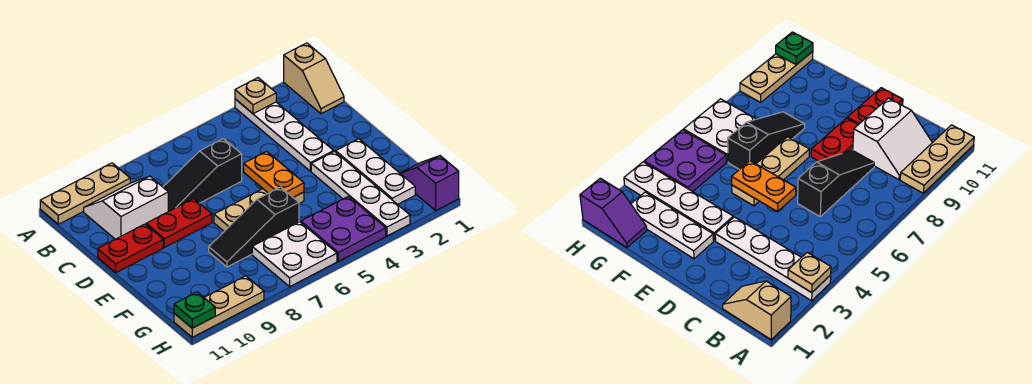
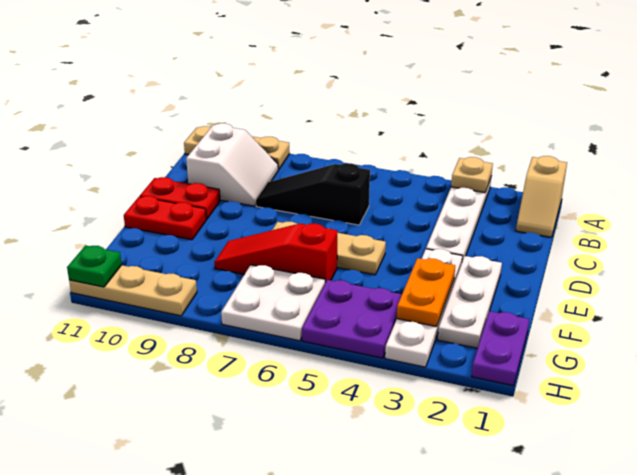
white 2x2 slope [84,176,168,239] -> white 2x2 slope turned to [186,123,278,206]
orange 1x2 plate [244,151,304,197] -> orange 1x2 plate moved to [397,258,455,327]
red 1x2 plate [146,199,212,247] -> red 1x2 plate moved to [124,196,206,240]
black 1x3 slope [209,187,299,267] -> red 1x3 slope [214,224,338,282]
purple 1x2 slope [400,156,459,210] -> purple 1x2 plate [472,311,529,386]

